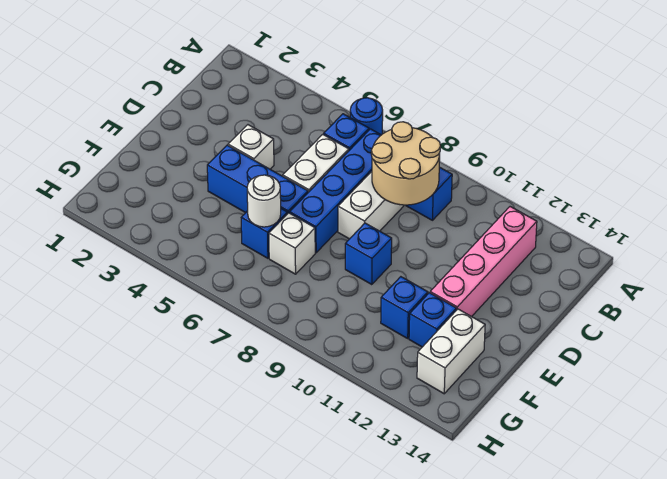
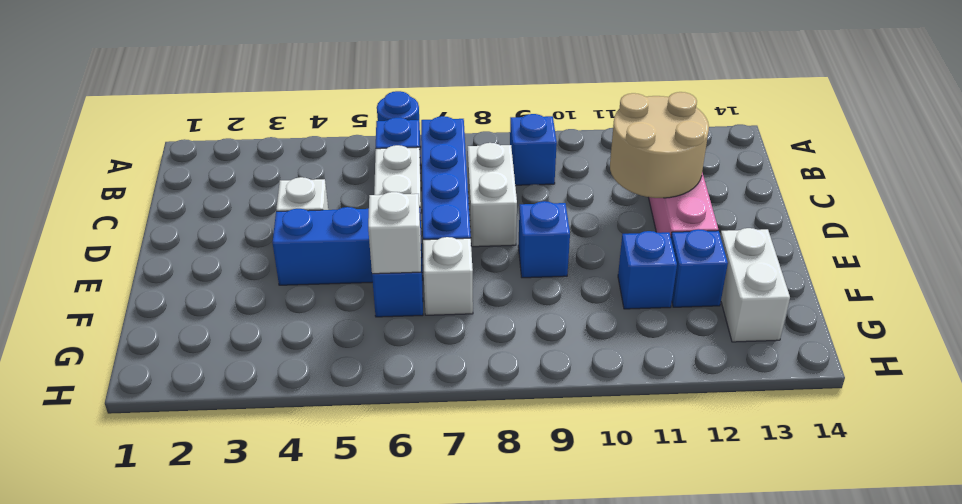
tan 2x2 round brick [371,122,441,205] -> tan 2x2 round brick moved to [610,92,709,198]
white 1x1 round brick [247,175,281,227] -> white 1x1 brick [368,192,421,274]

